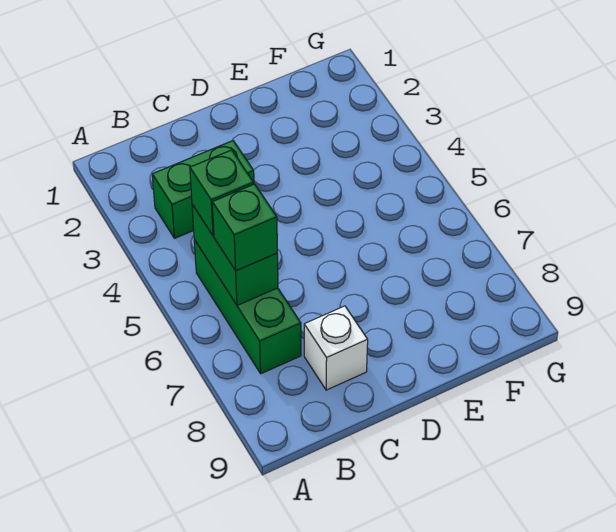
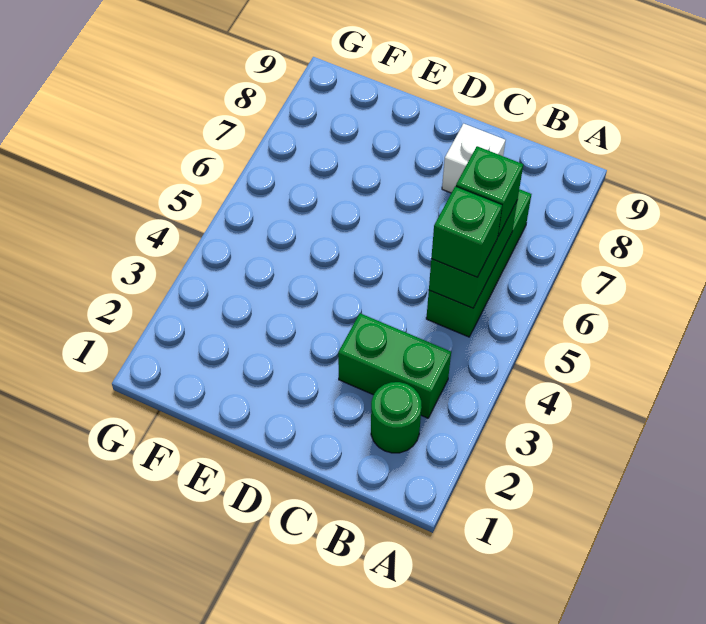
none -> green 1x1 round brick [371,382,422,453]

